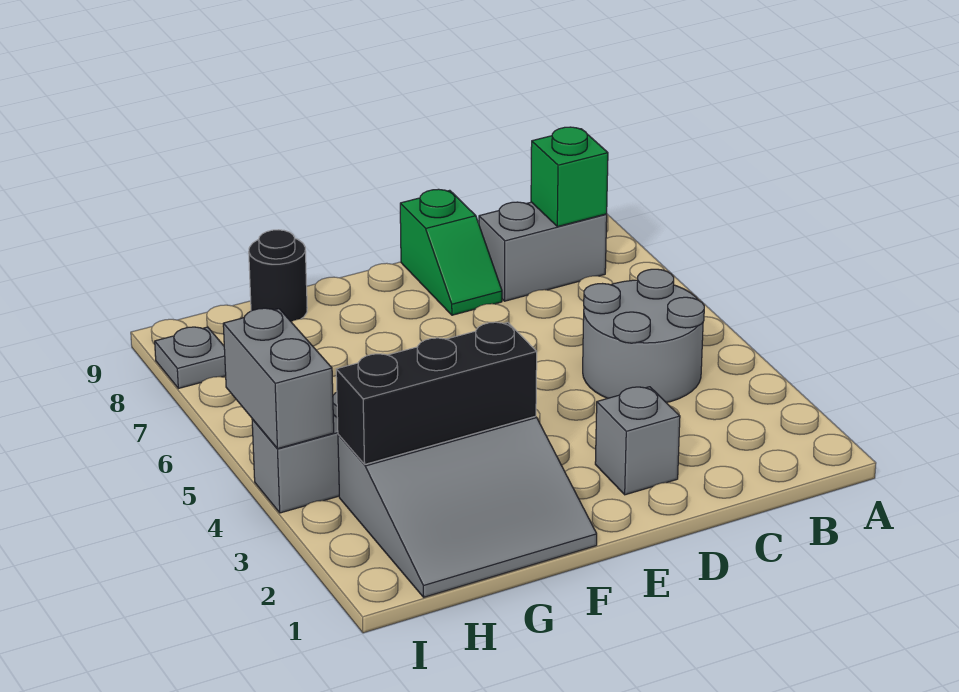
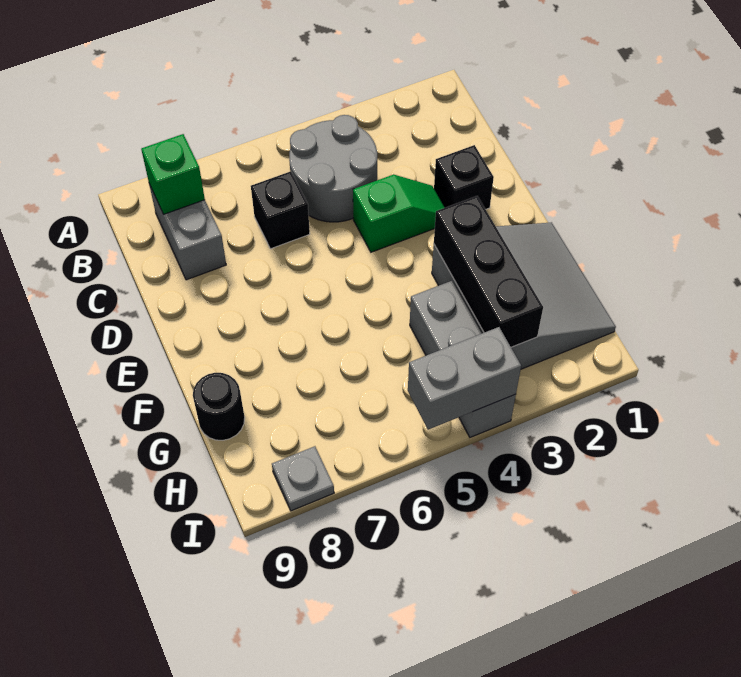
none -> black 1x1 brick [251,171,310,249]
grey 1x1 brick [595,387,680,495] -> black 1x1 brick [434,145,494,209]
green 1x2 slope [400,189,502,315] -> green 1x2 slope moved to [353,174,445,252]

